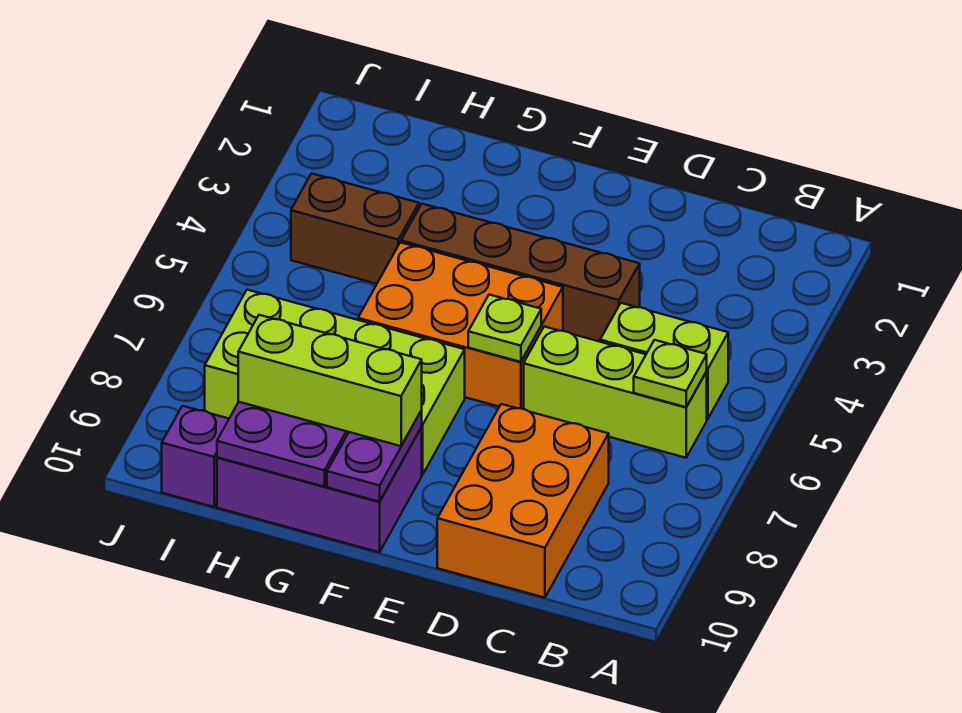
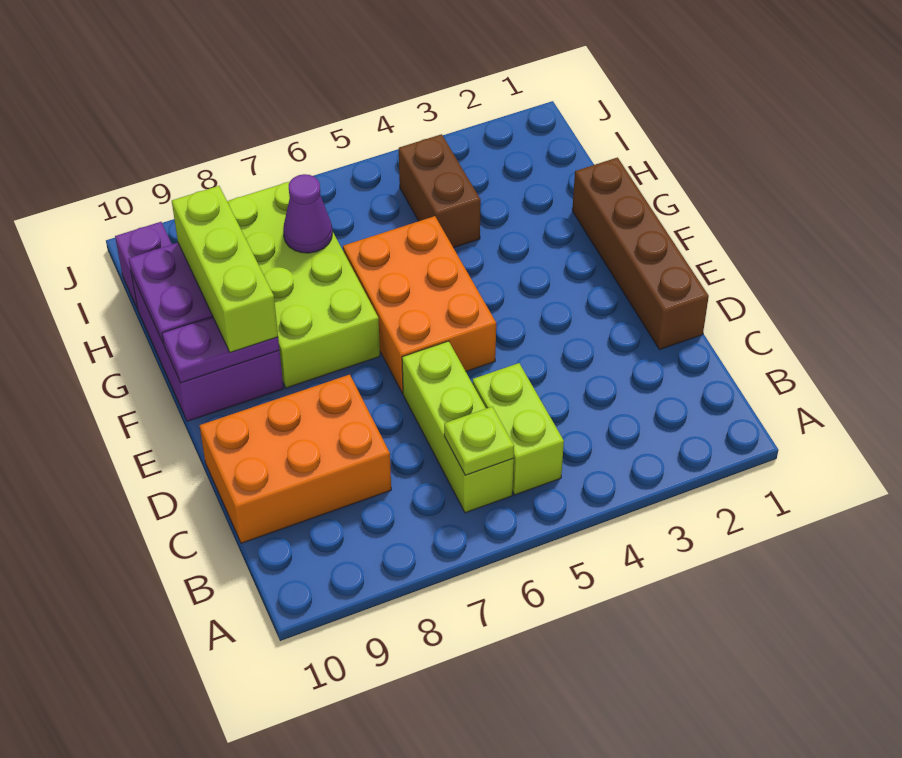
brown 1x4 brick [401,204,640,342] -> brown 1x4 brick moved to [572,158,709,350]
lime 1x1 plate [468,295,541,362] -> none
none -> purple 1x1 cone [283,174,332,253]

